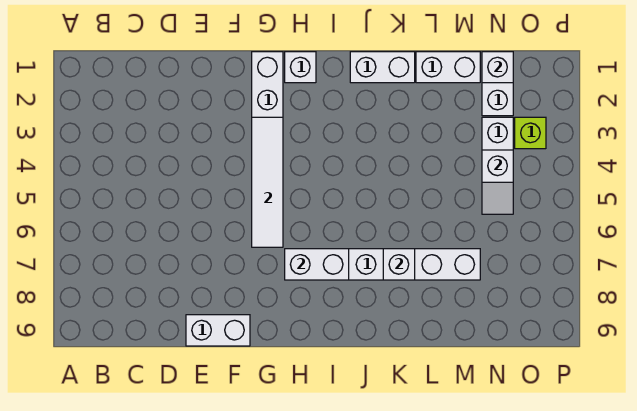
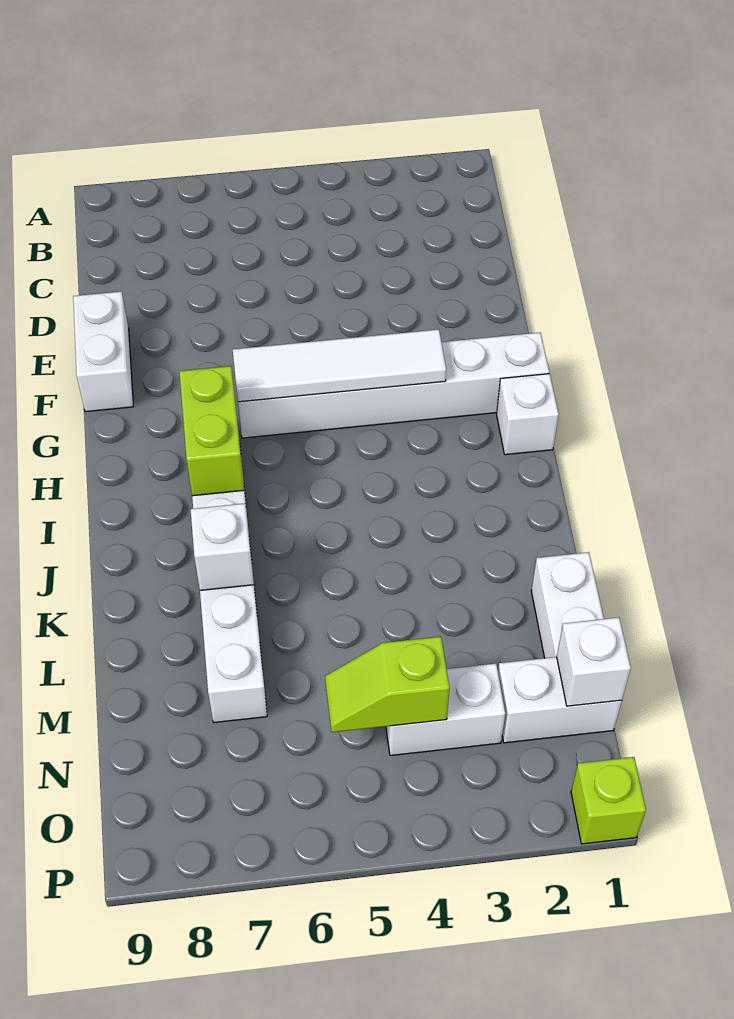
white 1x2 brick [285,249,349,280] -> lime 1x2 brick [179,366,244,496]
white 1x2 brick [350,52,415,83] -> none
white 1x2 slope [482,150,513,214] -> lime 1x2 slope [325,637,450,732]
lime 1x1 brick [515,117,546,149] -> lime 1x1 brick moved to [571,757,646,844]

